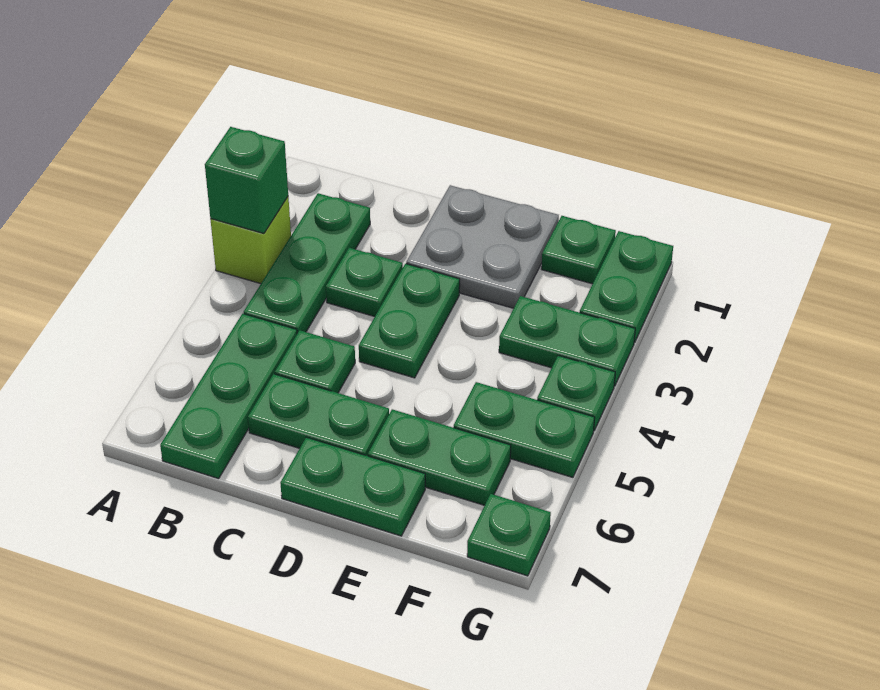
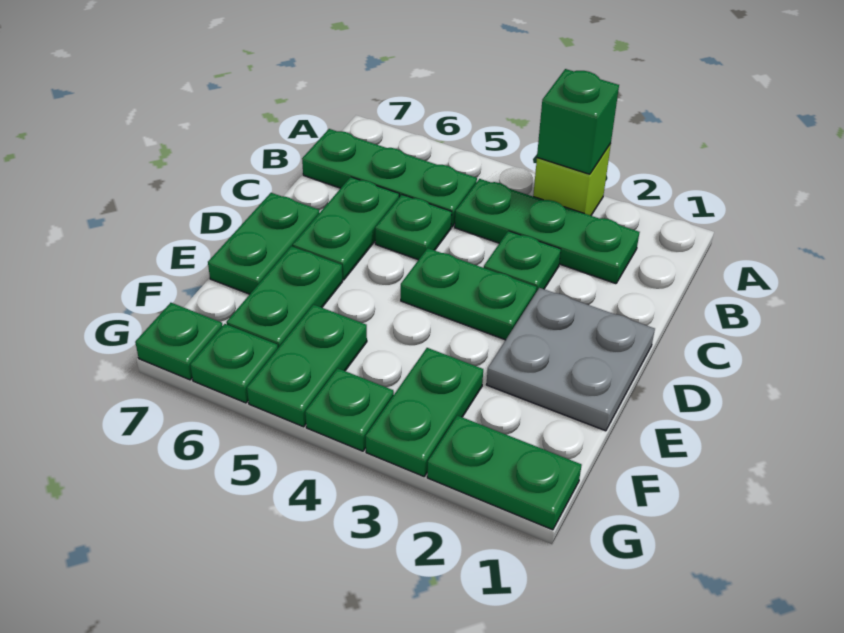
green 1x1 plate [541,216,616,284] -> green 1x1 plate moved to [190,324,278,403]

